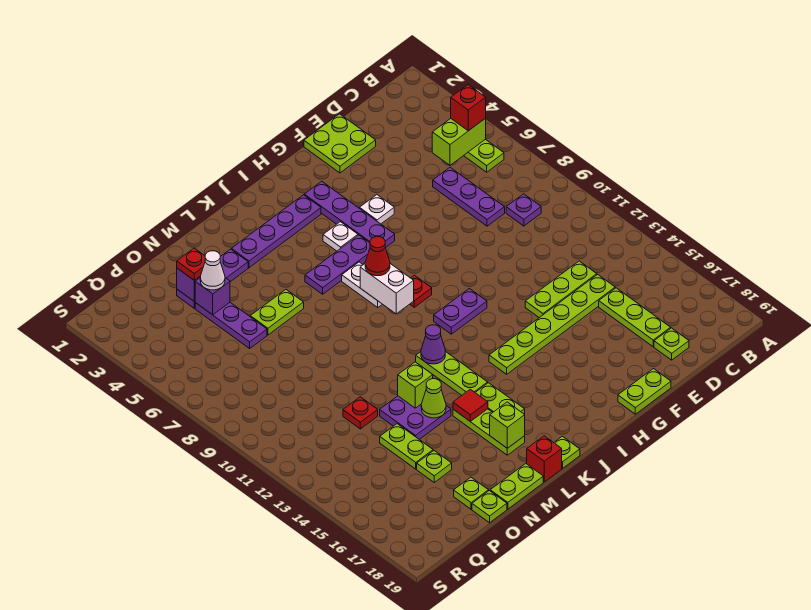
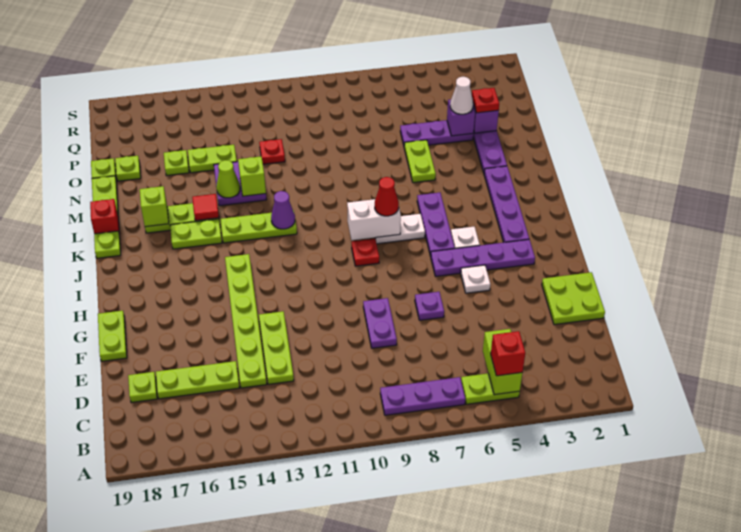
purple 1x1 plate [506,194,541,226] -> purple 1x1 plate moved to [415,292,444,320]
purple 1x3 plate [433,167,505,226] -> purple 1x3 plate moved to [380,377,465,415]
purple 1x2 plate [434,289,487,334] -> purple 1x2 plate moved to [363,298,397,348]

